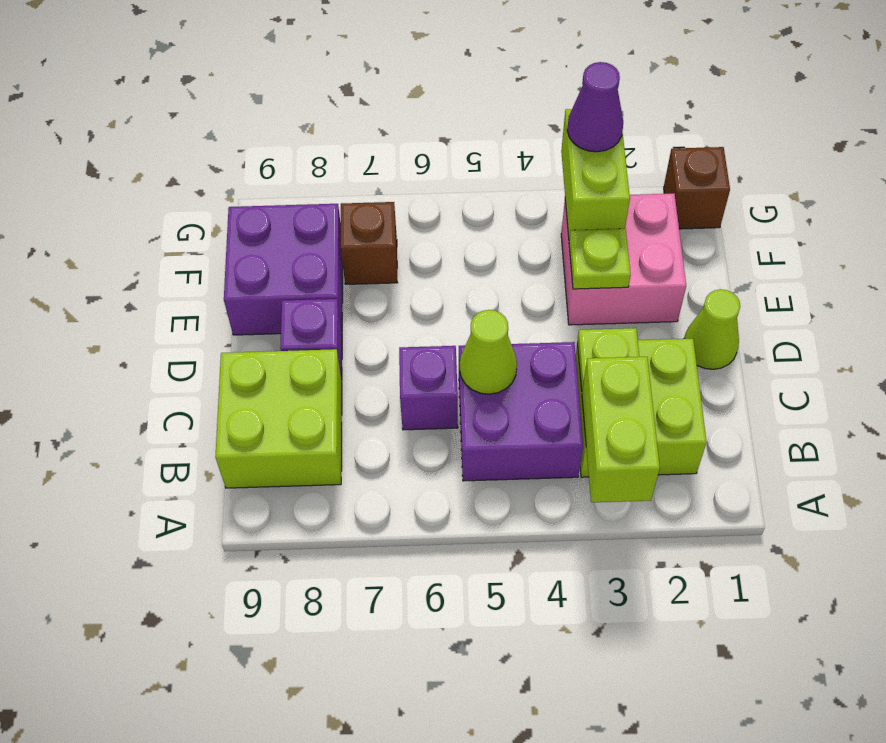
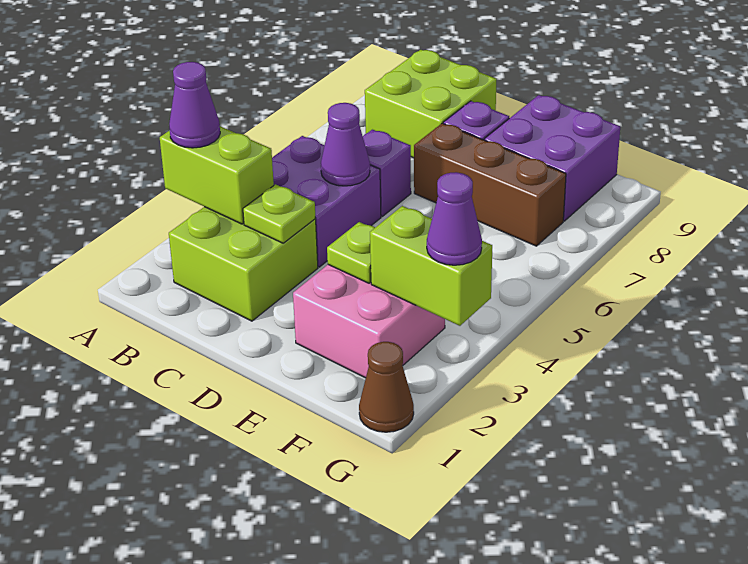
none -> purple 1x1 cone [169,62,220,148]
lime 1x1 cone [460,310,517,394] -> purple 1x1 cone [321,103,370,186]
lime 1x1 cone [684,289,740,369] -> none
brown 1x1 brick [340,202,397,284] -> brown 1x3 brick [414,123,566,246]
brown 1x1 brick [664,147,730,229] -> brown 1x1 cone [359,342,414,432]

